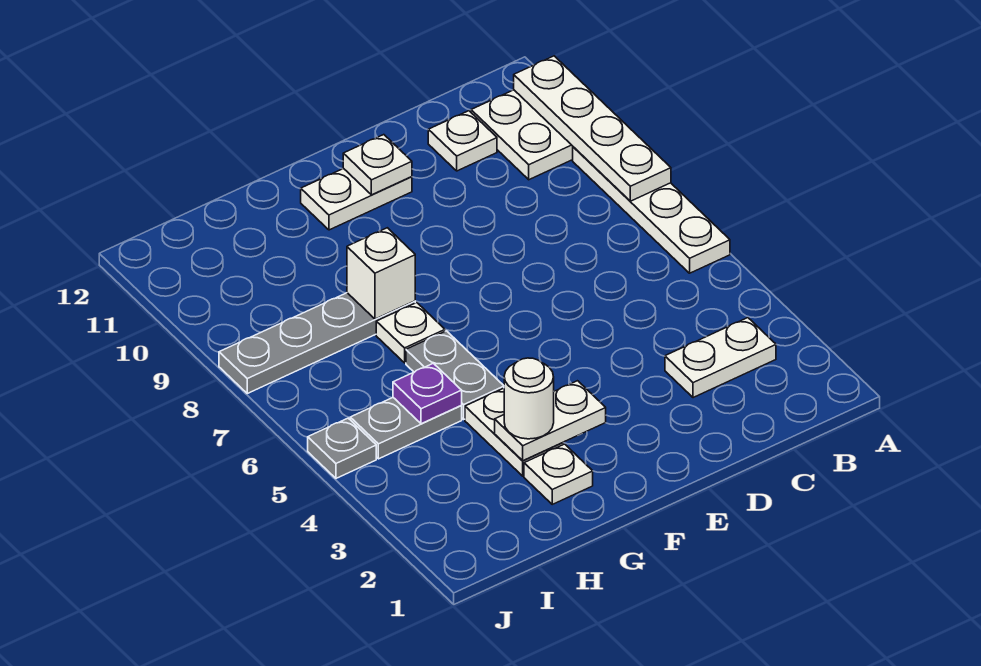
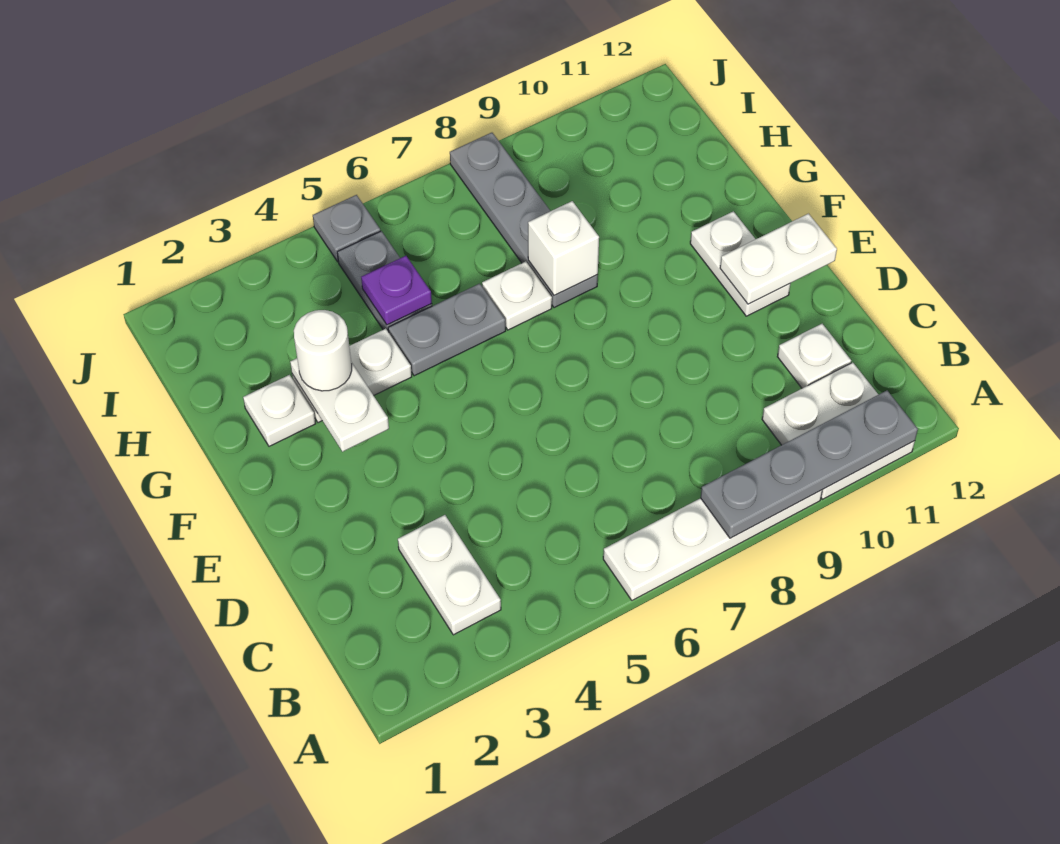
white 1x4 plate [514,56,671,201] -> grey 1x4 plate [701,391,918,538]
white 1x1 plate [343,135,412,195] -> white 1x2 plate [720,214,837,304]

